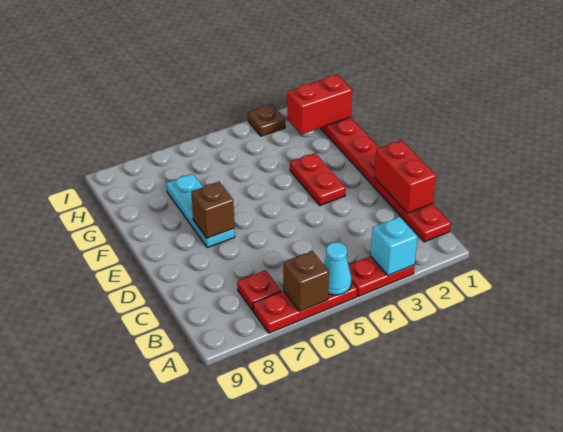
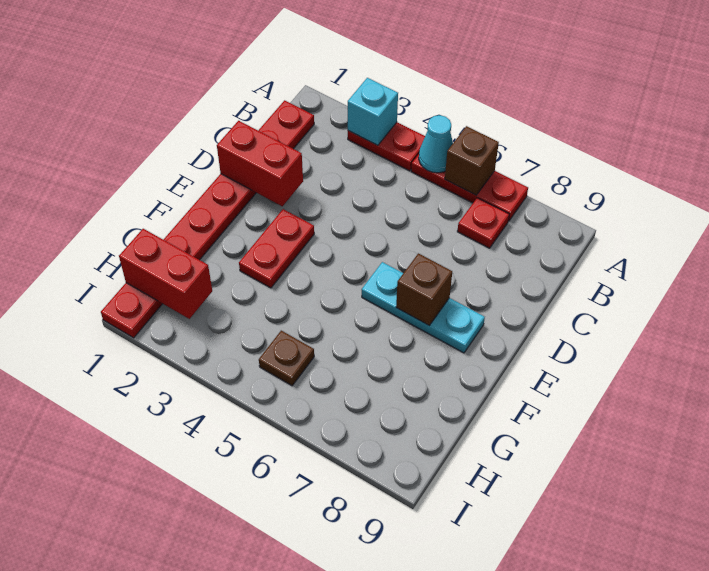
red 1x2 brick [374,140,436,213] -> red 1x2 brick turned to [217,121,303,206]
cyan 1x3 plate [166,174,235,248] -> cyan 1x3 plate turned to [362,262,485,353]
brown 1x1 plate [248,104,285,136] -> brown 1x1 plate moved to [259,331,314,386]

